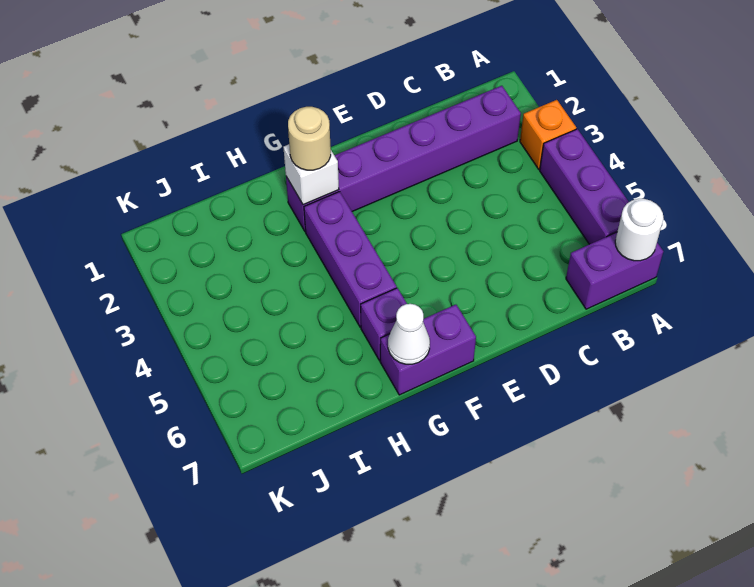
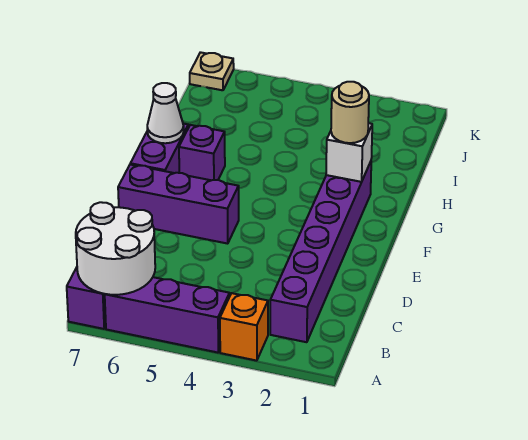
white 1x1 round brick [615,199,664,261] -> white 2x2 round brick [76,202,155,295]
purple 1x3 brick [304,192,397,327] -> purple 1x3 brick moved to [118,165,239,244]
none -> tan 1x1 plate [190,52,234,90]

